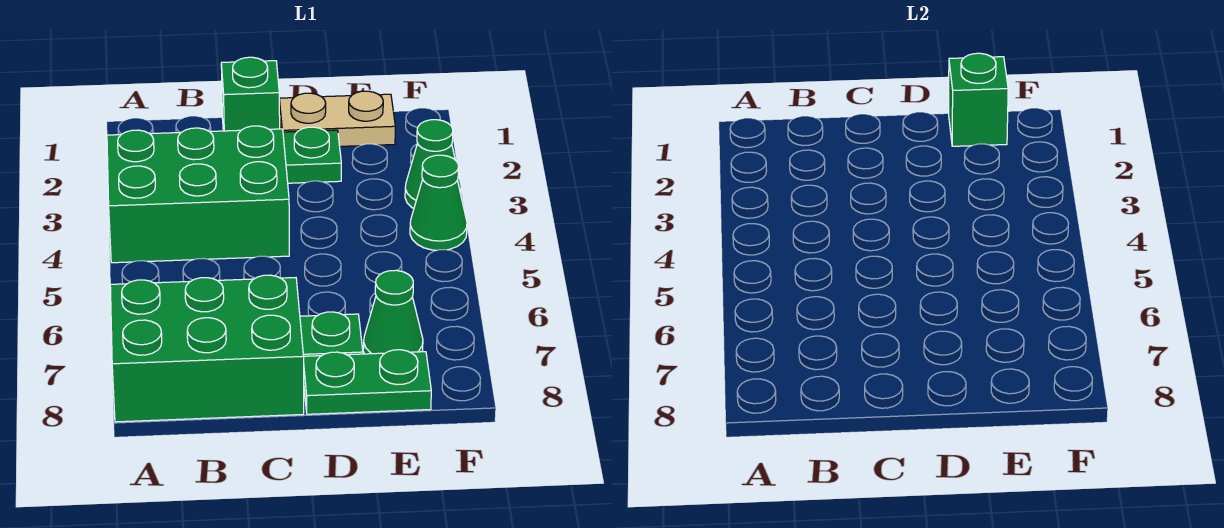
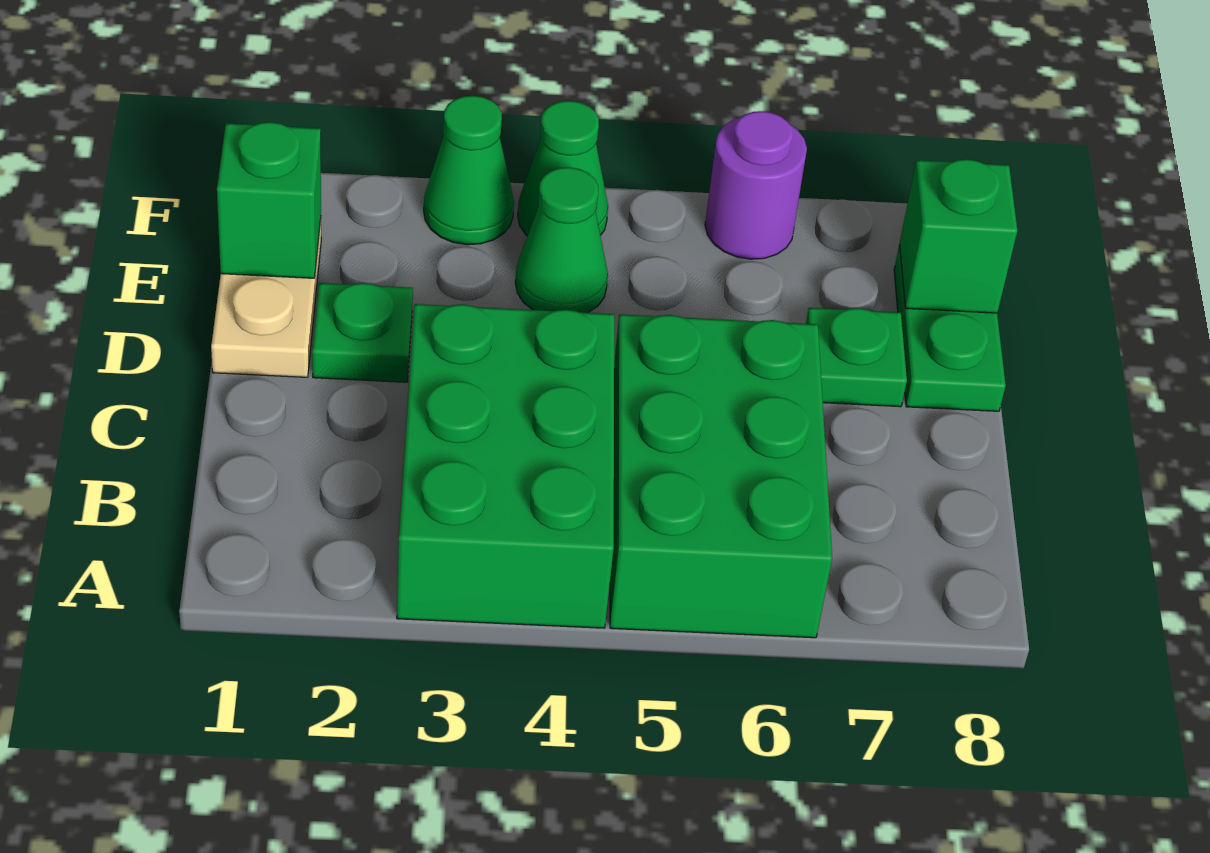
green 2x3 brick [110,275,304,422] -> green 2x3 brick moved to [610,314,832,638]
green 1x1 brick [221,57,280,131] -> green 1x1 brick moved to [900,159,1017,313]
green 1x1 cone [363,270,423,354] -> green 1x1 cone moved to [515,167,608,313]
none -> purple 1x1 round brick [705,111,807,259]

